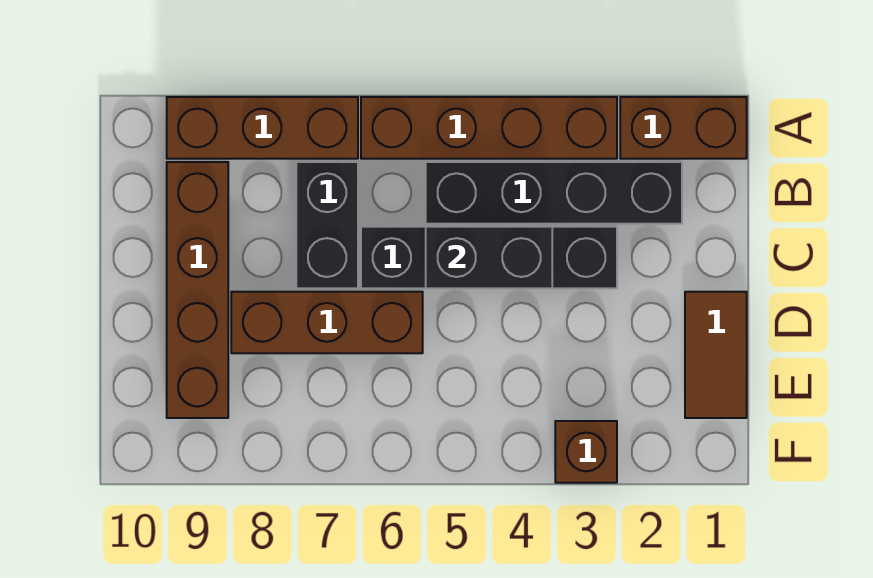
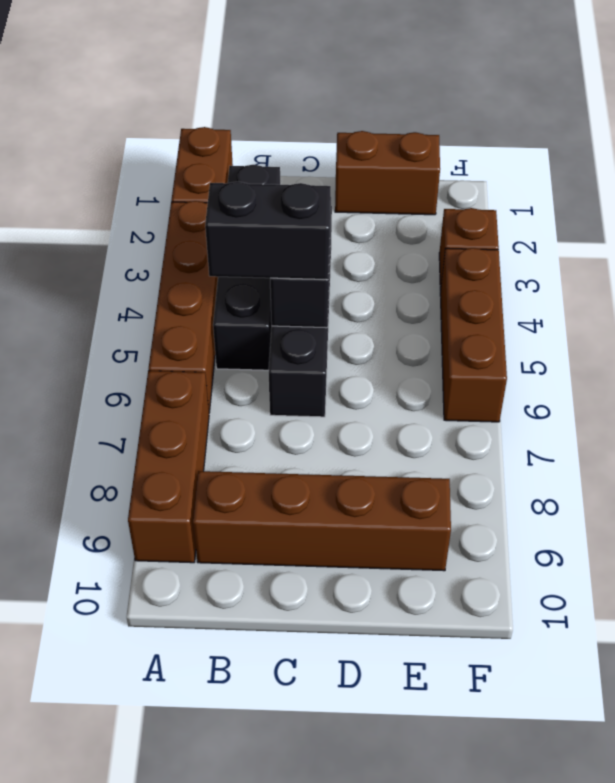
black 1x2 brick [296,162,358,288] -> black 1x2 brick moved to [205,182,331,280]
brown 1x2 tile [685,292,747,418] -> brown 1x2 brick [335,131,440,215]
brown 1x3 brick [231,292,423,353] -> brown 1x3 brick moved to [440,248,507,422]

